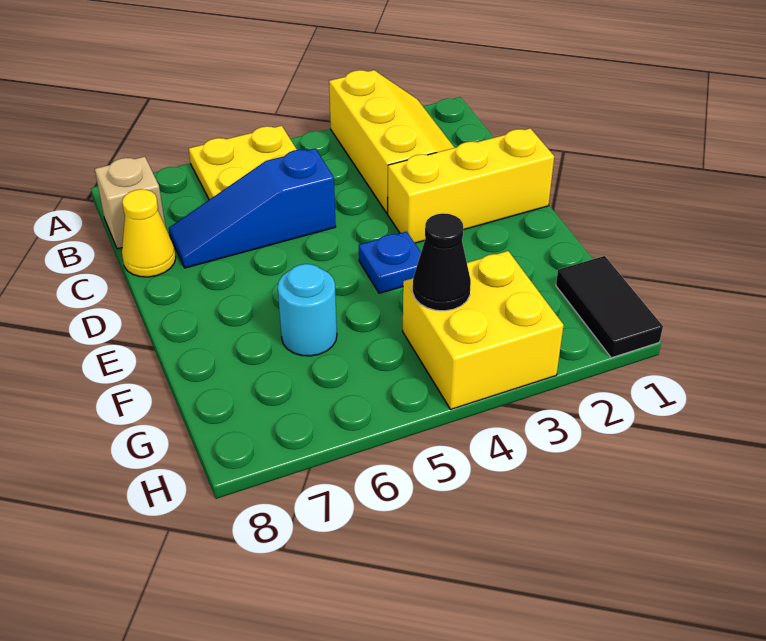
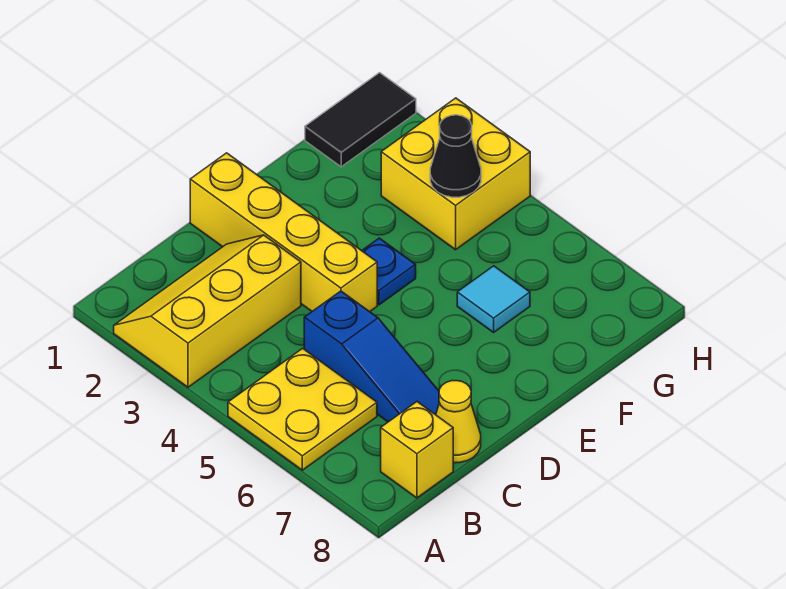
tan 1x1 brick [95,157,165,249] -> yellow 1x1 brick [381,402,453,498]
yellow 1x3 brick [388,128,554,243] -> yellow 1x4 brick [190,153,377,312]
cyan 1x1 round brick [278,264,337,356] -> cyan 1x1 tile [457,266,530,332]

